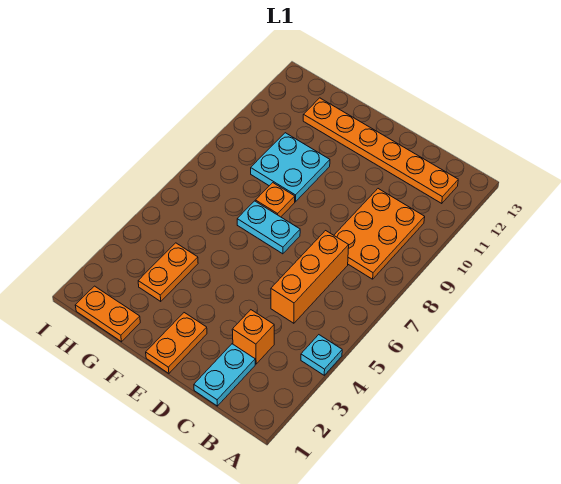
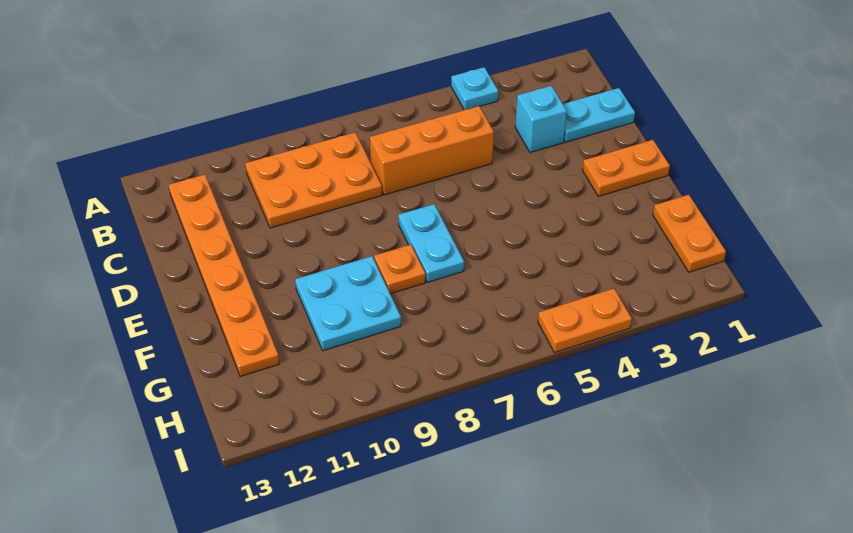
orange 1x1 brick [232,310,274,364] -> cyan 1x1 brick [515,86,567,152]
orange 1x2 plate [138,243,198,302] -> orange 1x2 plate moved to [538,289,632,353]

